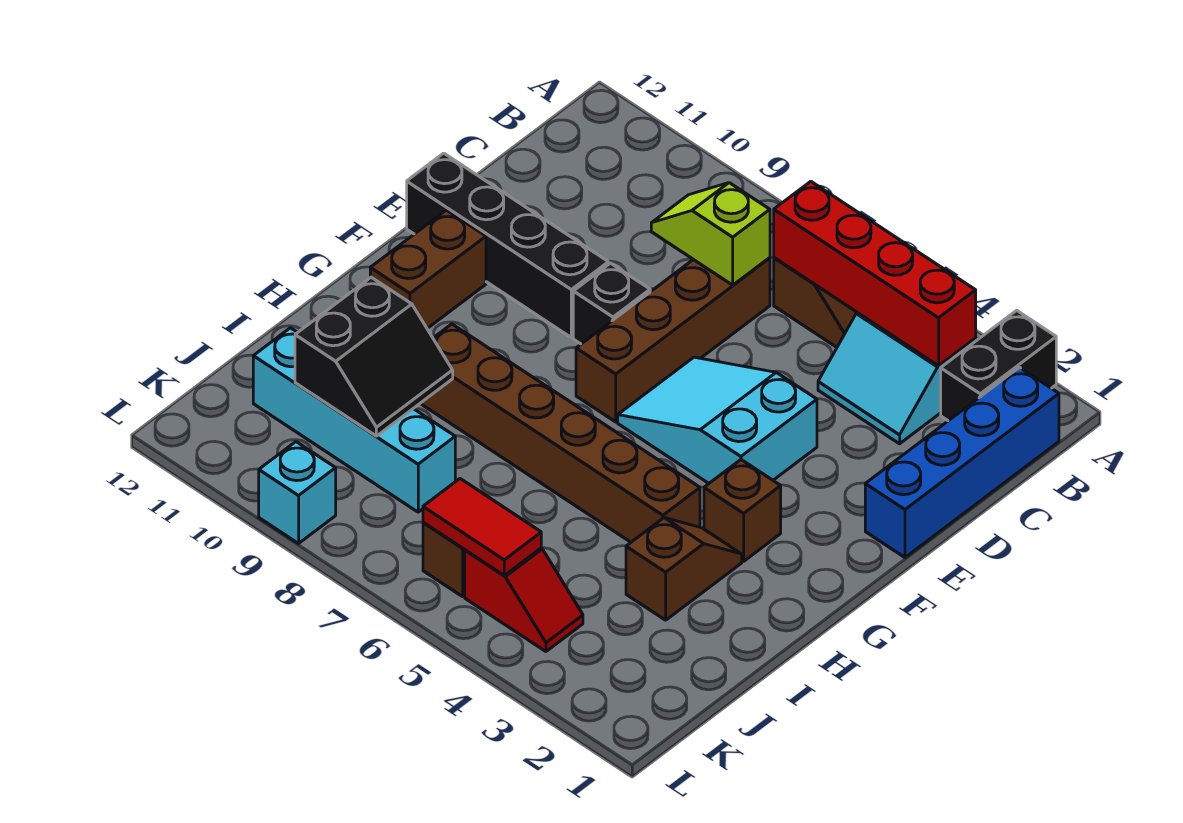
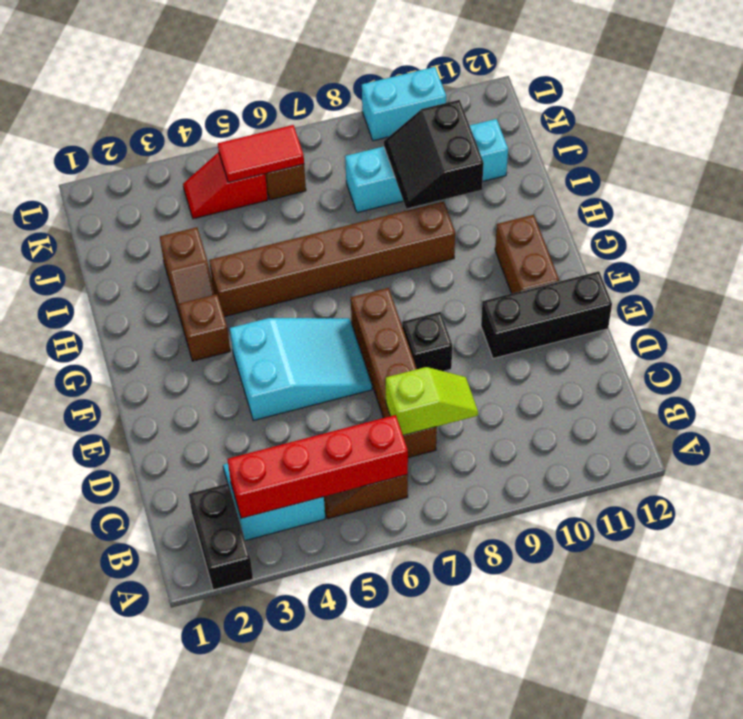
blue 1x4 brick [865,367,1059,557] -> none
black 1x4 brick [407,153,608,337] -> black 1x3 brick [481,271,612,358]
cyan 1x1 brick [259,442,336,543] -> cyan 1x2 brick [362,67,446,141]

